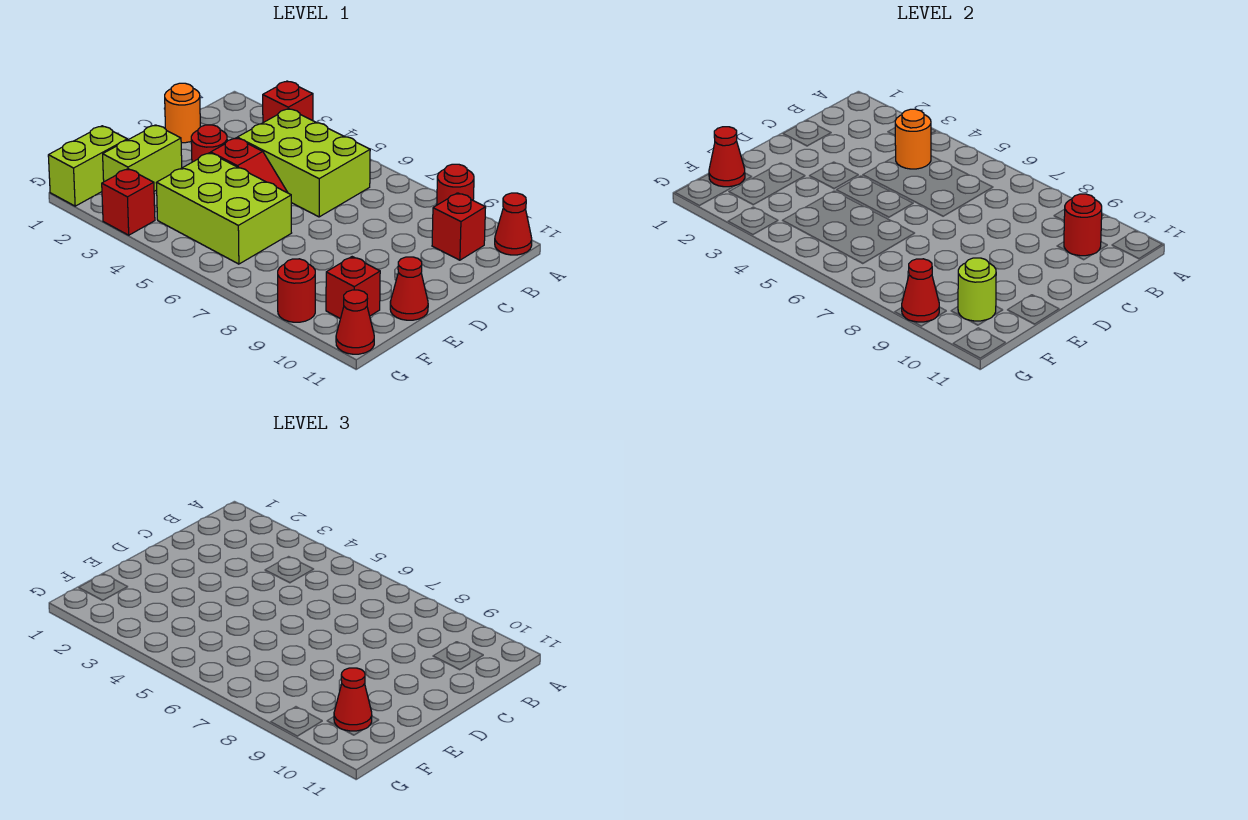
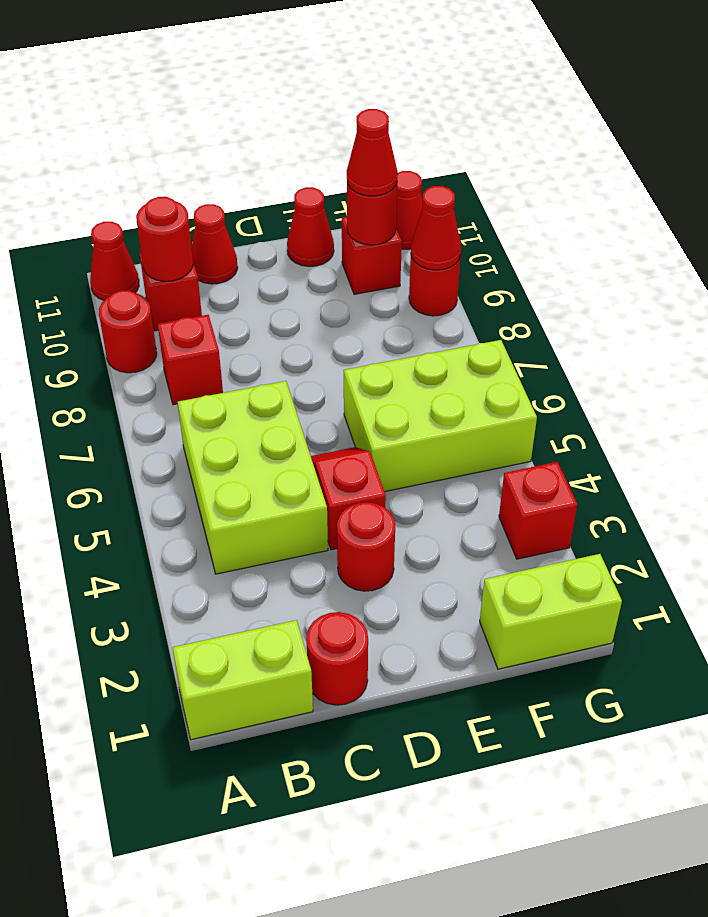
red 1x1 brick [263,81,313,123] -> red 1x1 brick moved to [158,315,223,405]
orange 1x1 round brick [895,109,931,169] -> none
orange 1x1 round brick [165,83,200,143] -> red 1x1 round brick [306,612,368,705]
lime 1x2 brick [103,125,182,191] -> lime 1x2 brick moved to [172,620,313,740]
lime 2x3 brick [156,153,291,264] -> lime 2x3 brick turned to [344,340,537,492]
red 1x1 cone [709,127,745,187] -> red 1x1 cone moved to [192,204,238,284]
lime 1x1 round brick [958,258,996,321] -> red 1x1 round brick [347,184,397,245]

